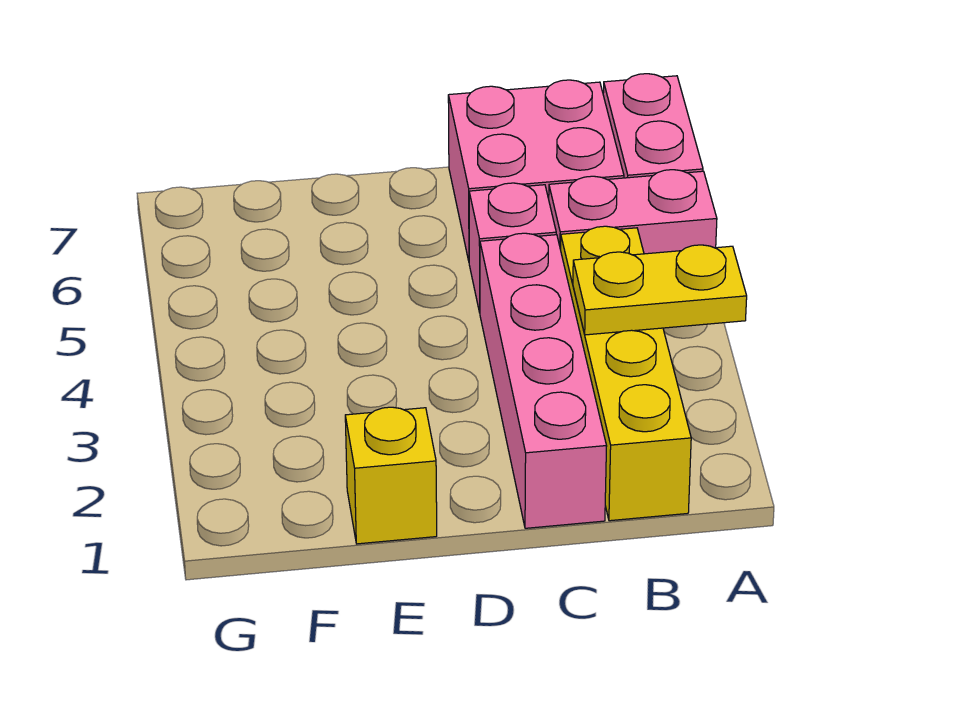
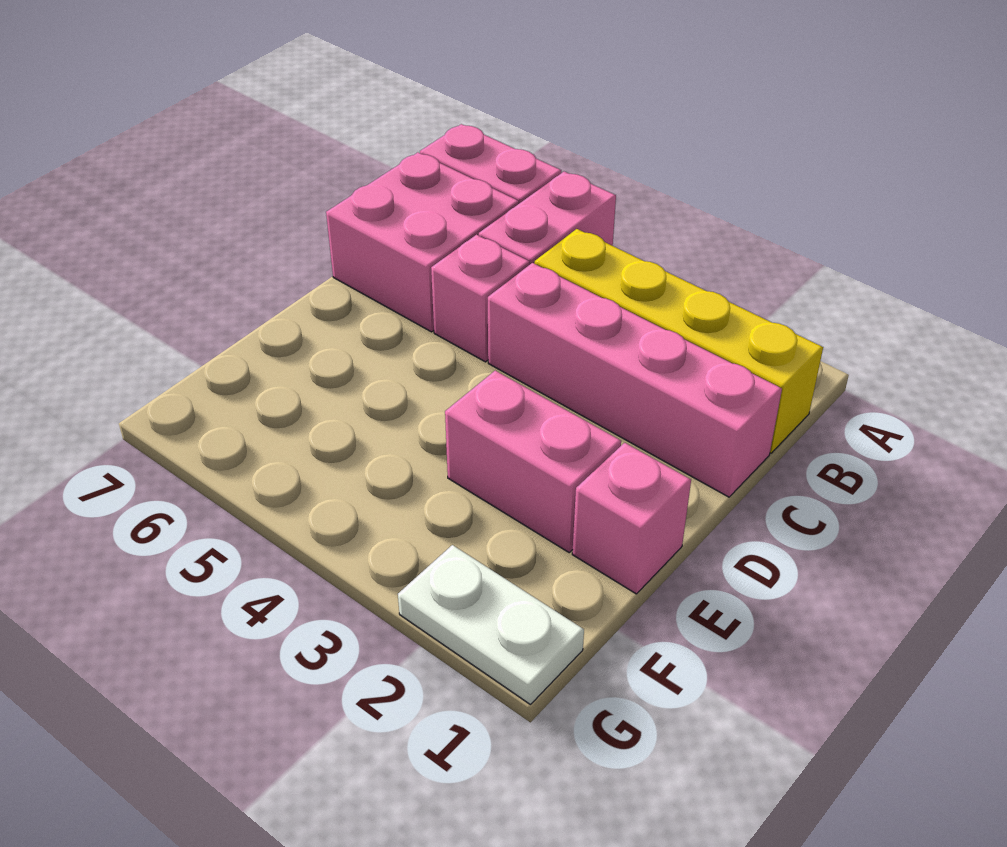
yellow 1x2 plate [573,245,747,335] -> none
yellow 1x1 brick [345,407,437,544] -> pink 1x1 brick [572,443,691,594]
none -> pink 1x2 brick [445,371,621,552]
none -> white 1x2 plate [398,545,584,705]

